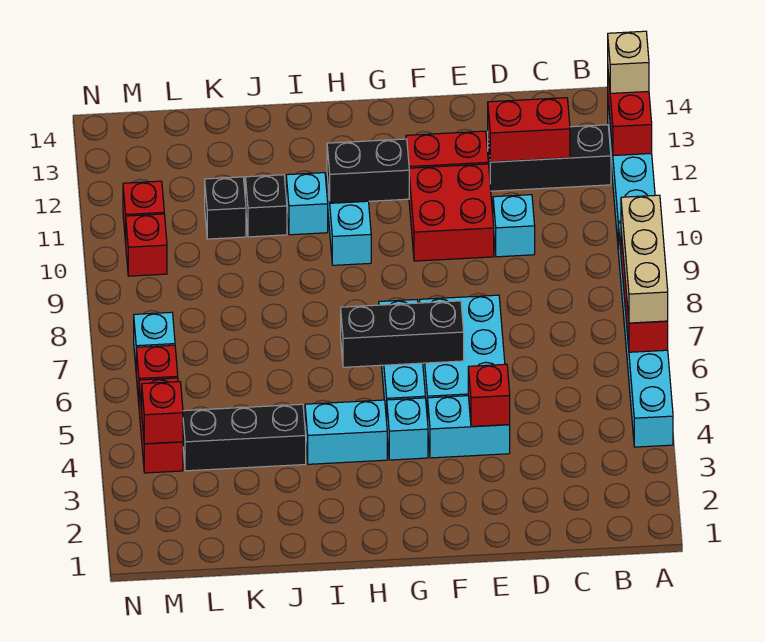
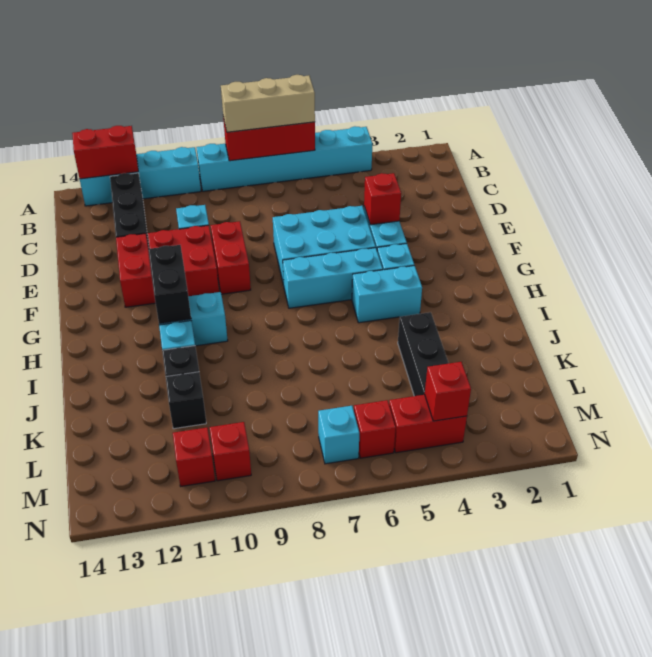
tan 1x1 brick [608,31,649,93] -> none
red 1x2 brick [488,98,570,162] -> red 1x2 brick moved to [211,221,251,294]
black 1x3 brick [341,301,464,367] -> none
cyan 1x2 brick [305,400,387,464] -> cyan 1x2 brick turned to [352,266,422,323]

